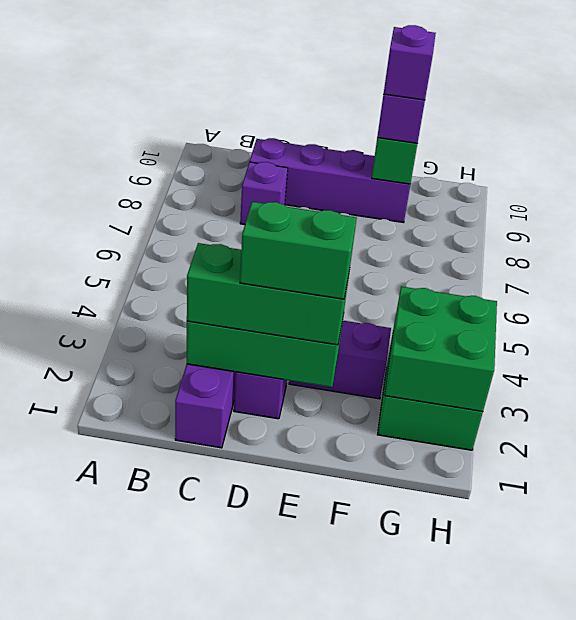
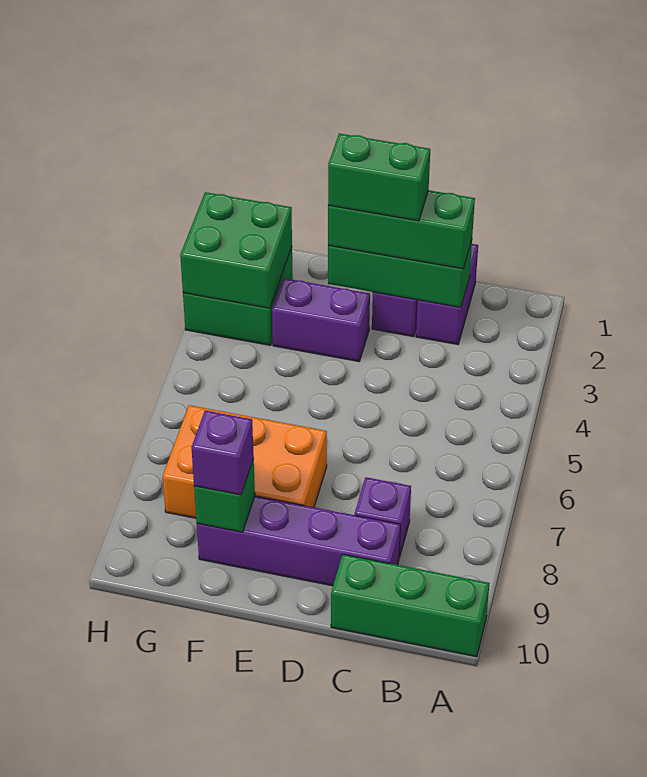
none -> green 1x3 brick [331,554,489,657]
none -> orange 2x3 brick [163,405,327,518]
purple 1x1 brick [384,25,436,100] -> none

